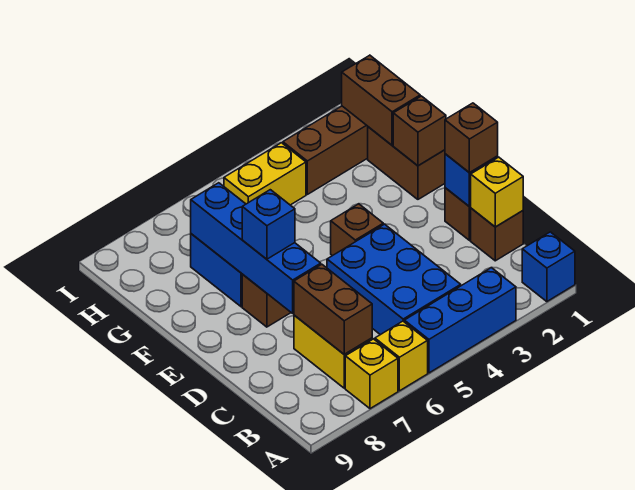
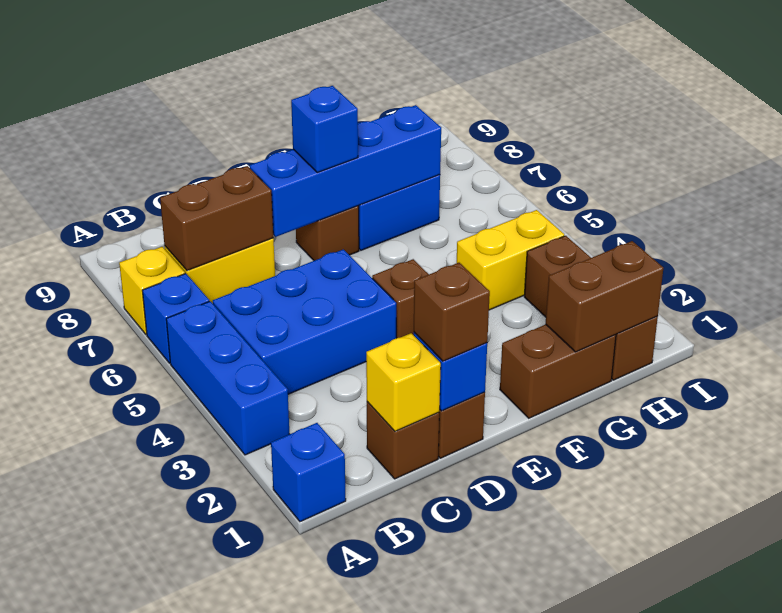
yellow 1x1 brick [375,321,428,391] -> blue 1x1 brick [142,274,209,363]
brown 1x1 brick [393,96,446,166] -> none
yellow 1x2 brick [224,143,306,205] -> yellow 1x2 brick turned to [457,210,564,310]

